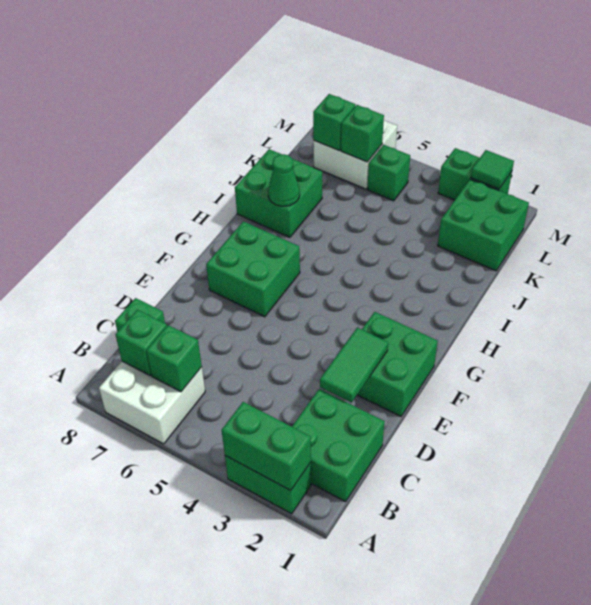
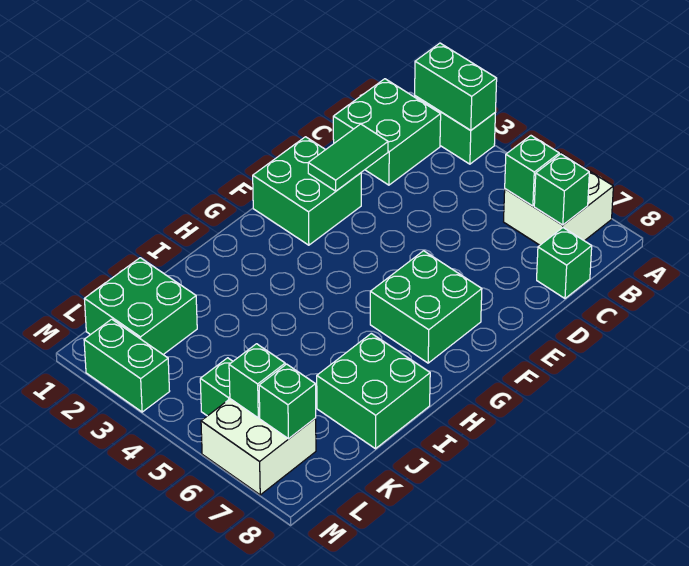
green 1x1 cone [268,154,300,206] -> none
green 1x1 tile [471,150,514,189] -> none

